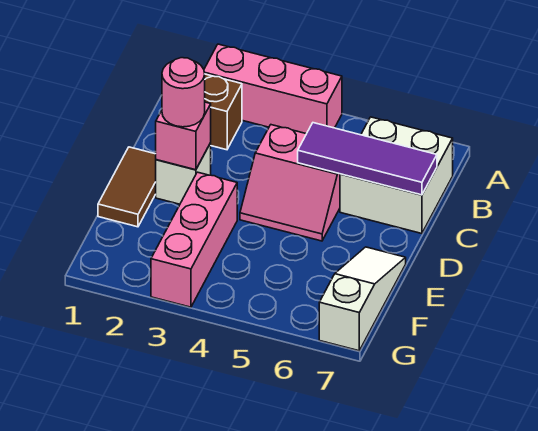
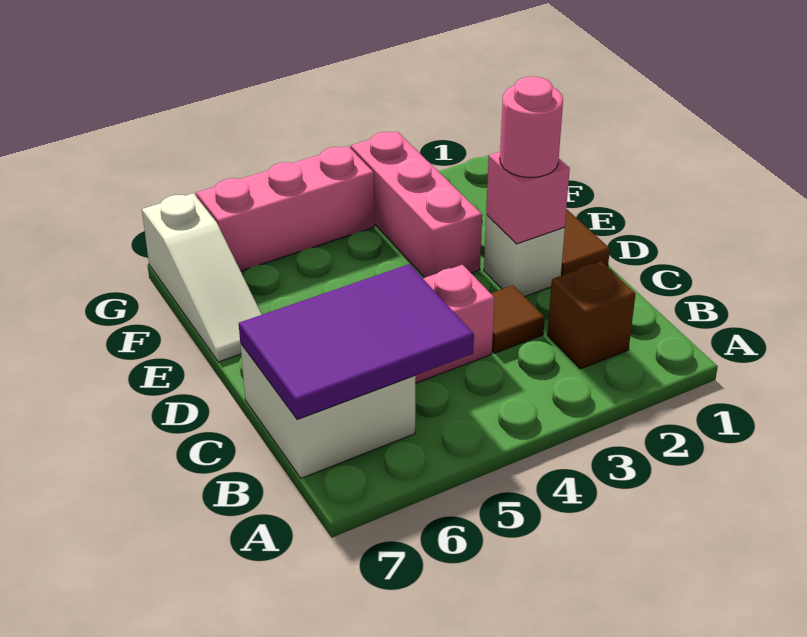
pink 1x3 brick [204,44,342,134] -> pink 1x3 brick moved to [196,146,374,271]
none -> brown 1x1 tile [491,285,545,353]
purple 1x3 tile [298,123,437,195] -> purple 2x3 tile [239,264,474,420]

